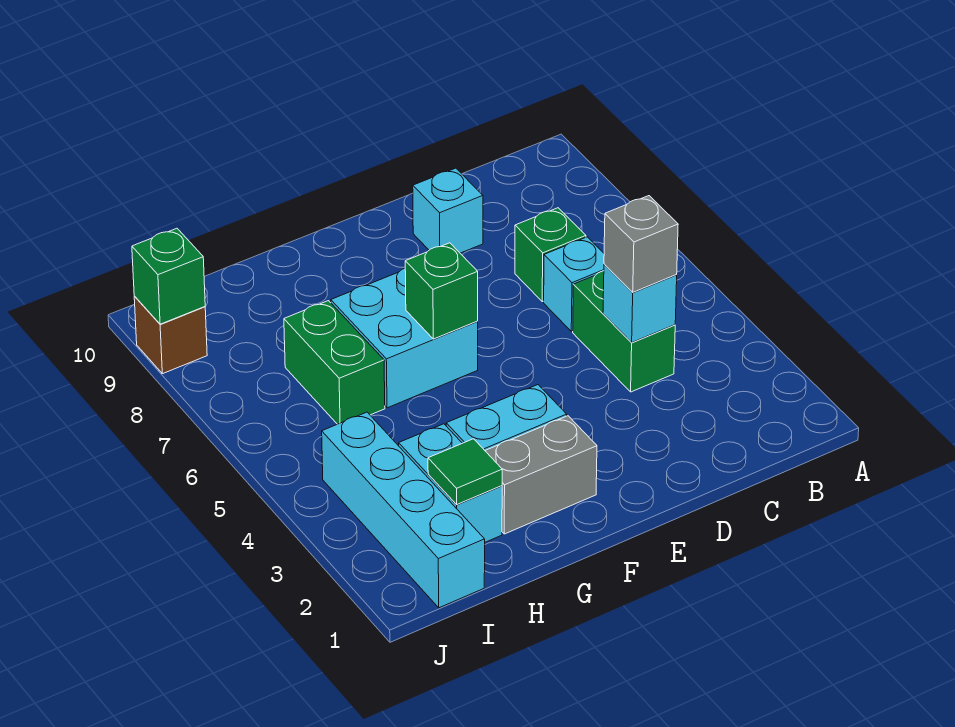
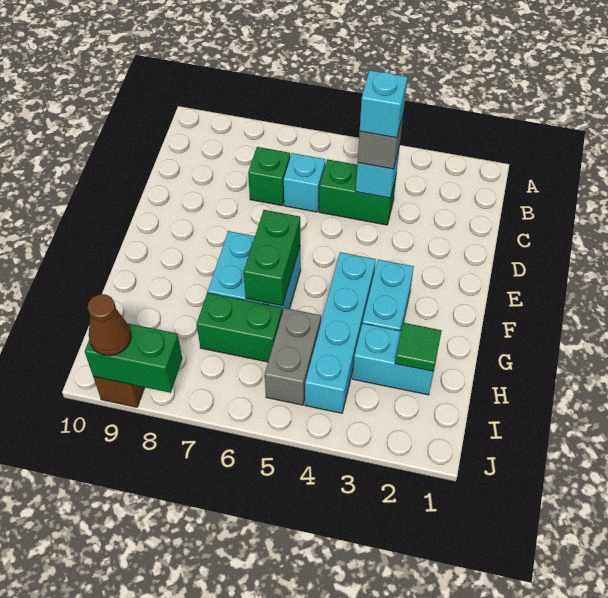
cyan 1x1 brick [413,168,483,253] -> cyan 1x1 brick moved to [360,70,407,138]
grey 1x2 brick [485,416,597,534] -> grey 1x2 brick moved to [265,308,321,405]
green 1x1 brick [405,243,478,339] -> green 1x2 brick [244,210,300,306]
cyan 1x4 brick [322,412,485,608] -> cyan 1x4 brick turned to [305,252,376,413]
green 1x1 brick [132,228,205,324] -> green 1x2 brick [85,323,182,393]
none -> brown 1x1 cone [88,294,131,356]

